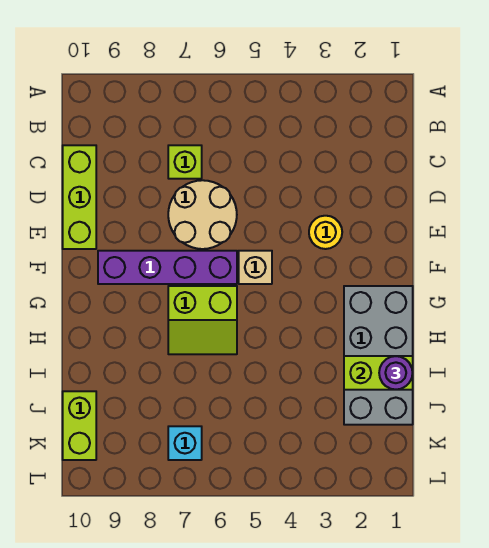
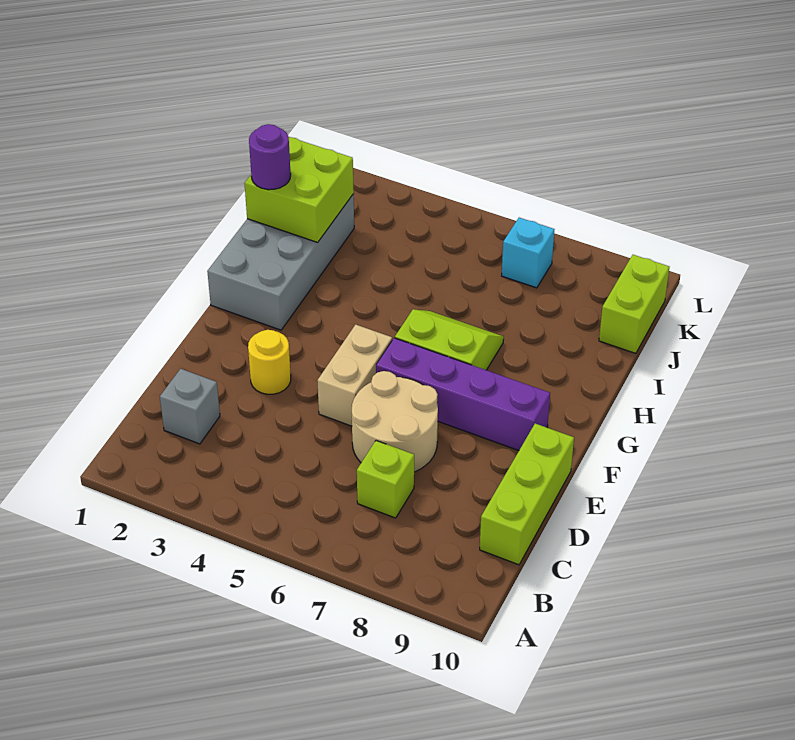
none -> grey 1x1 brick [160,369,220,444]
tan 1x1 brick [239,251,272,284] -> tan 1x2 brick [317,325,392,426]
lime 1x2 brick [344,356,413,390] -> lime 2x2 brick [245,137,354,242]

